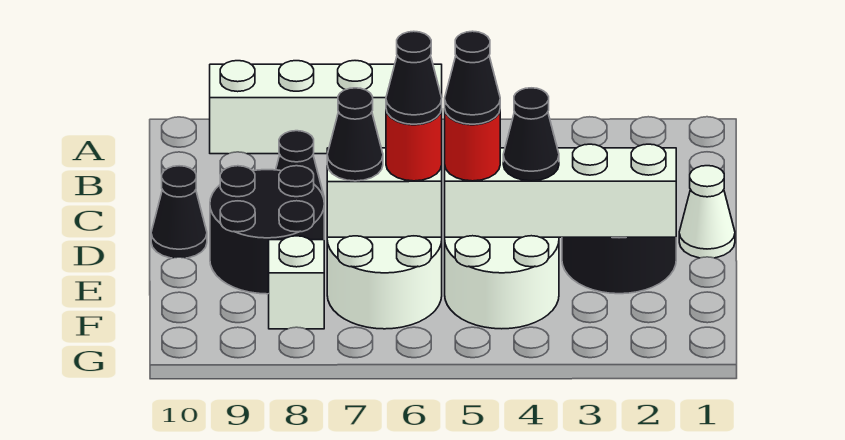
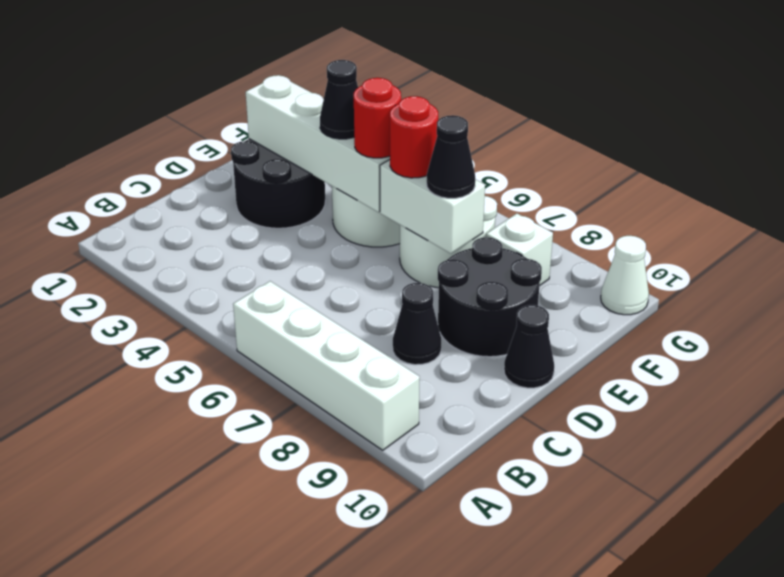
white 1x1 cone [679,166,735,258] -> white 1x1 cone moved to [601,236,649,315]
black 1x1 cone [445,31,500,124] -> none
black 1x1 cone [386,31,442,124] -> none

